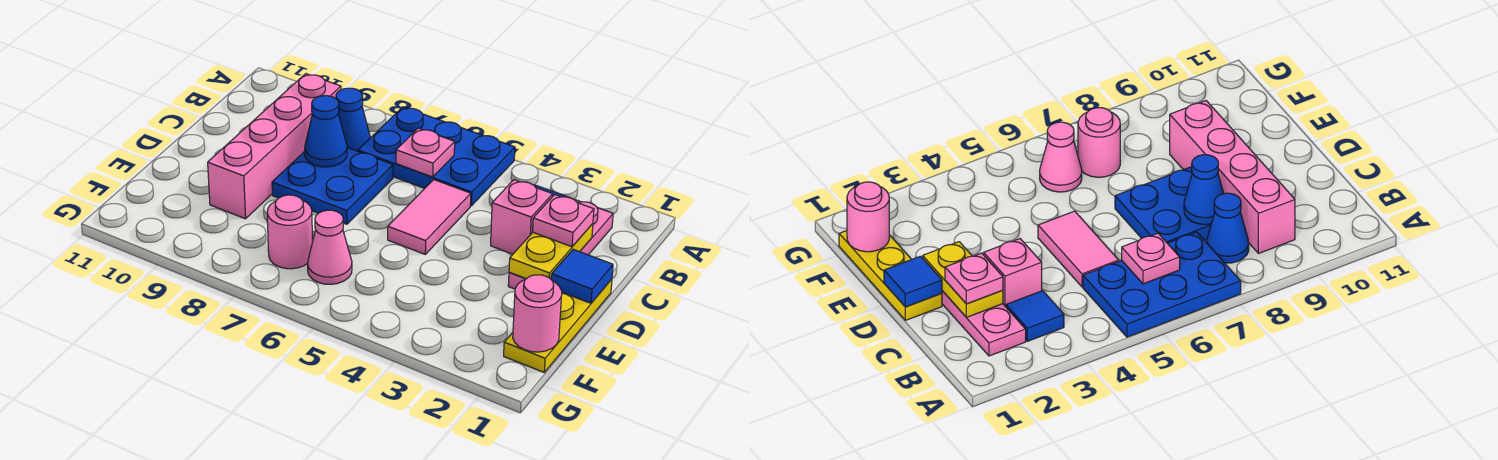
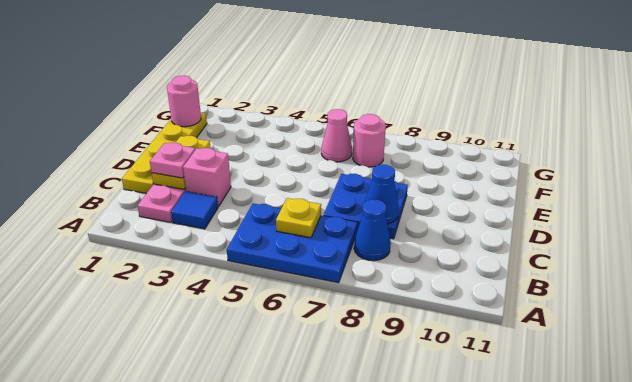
pink 1x1 plate [396,128,455,177] -> yellow 1x1 plate [276,198,321,238]
pink 1x4 brick [208,74,341,219] -> none
pink 1x2 tile [388,180,471,254] -> none
yellow 1x3 plate [504,279,612,372] -> yellow 1x4 plate [122,113,207,193]
blue 1x1 tile [551,249,613,303] -> none

